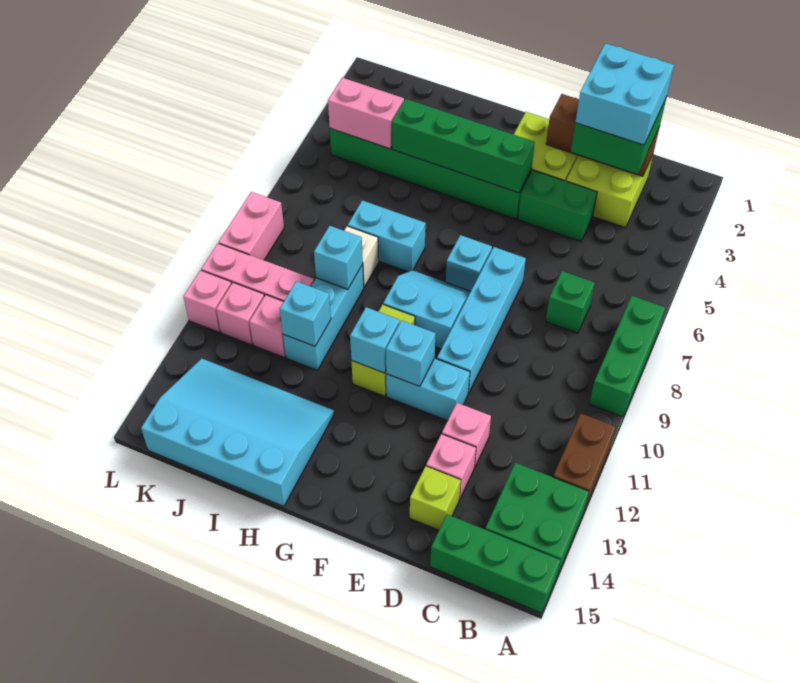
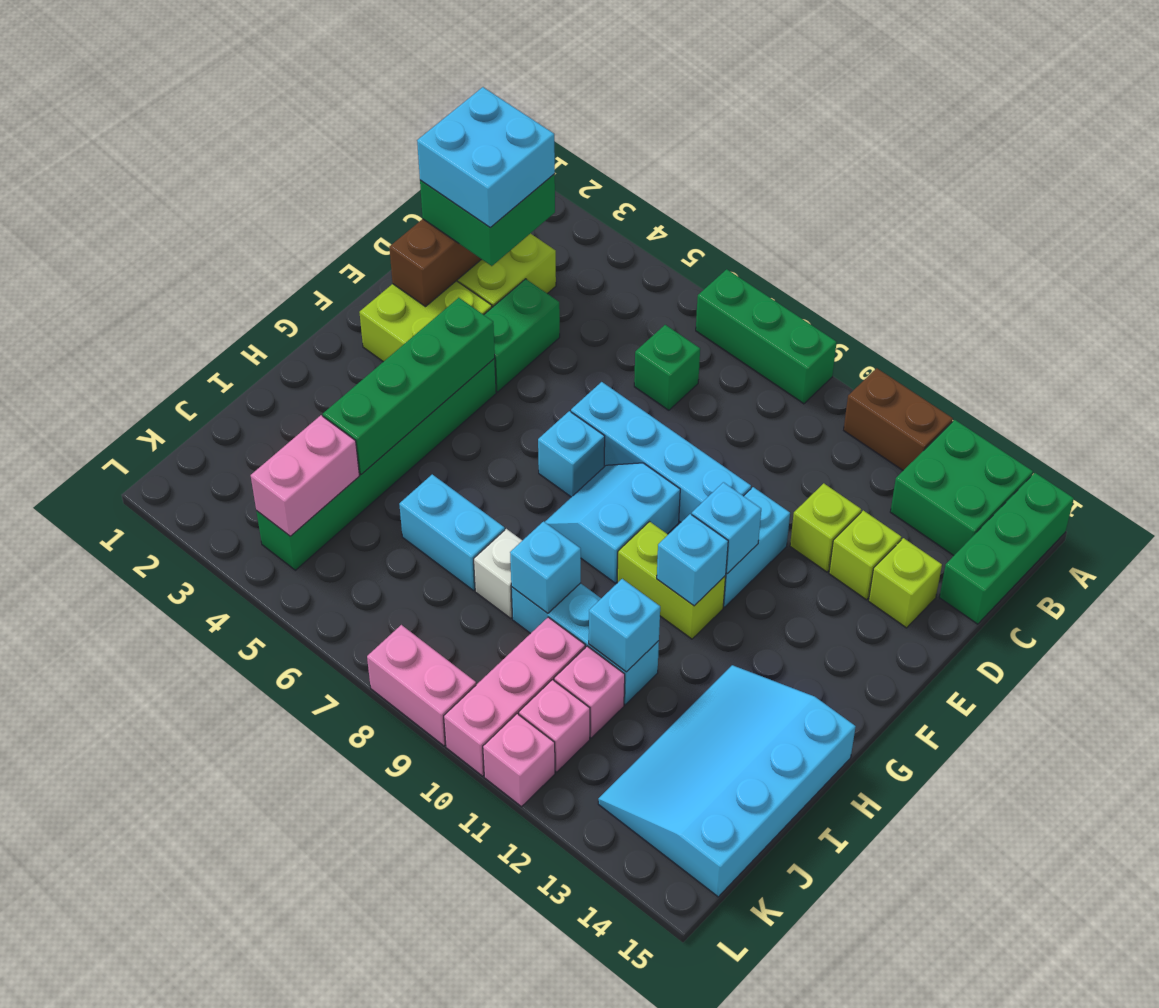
pink 1x1 brick [442,403,491,468] -> lime 1x1 brick [790,483,861,572]
pink 1x1 brick [426,434,476,499] -> lime 1x1 brick [829,510,901,600]
cyan 1x2 brick [348,200,426,272] -> cyan 1x2 brick turned to [399,474,505,591]

